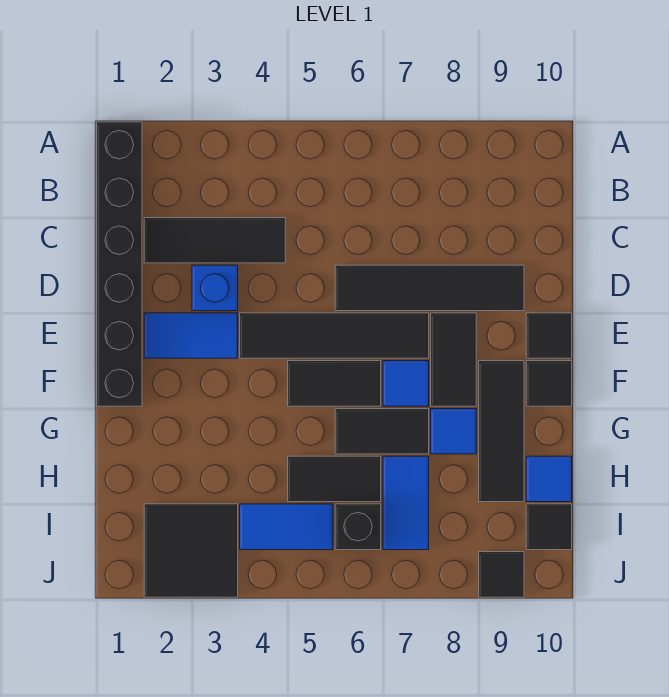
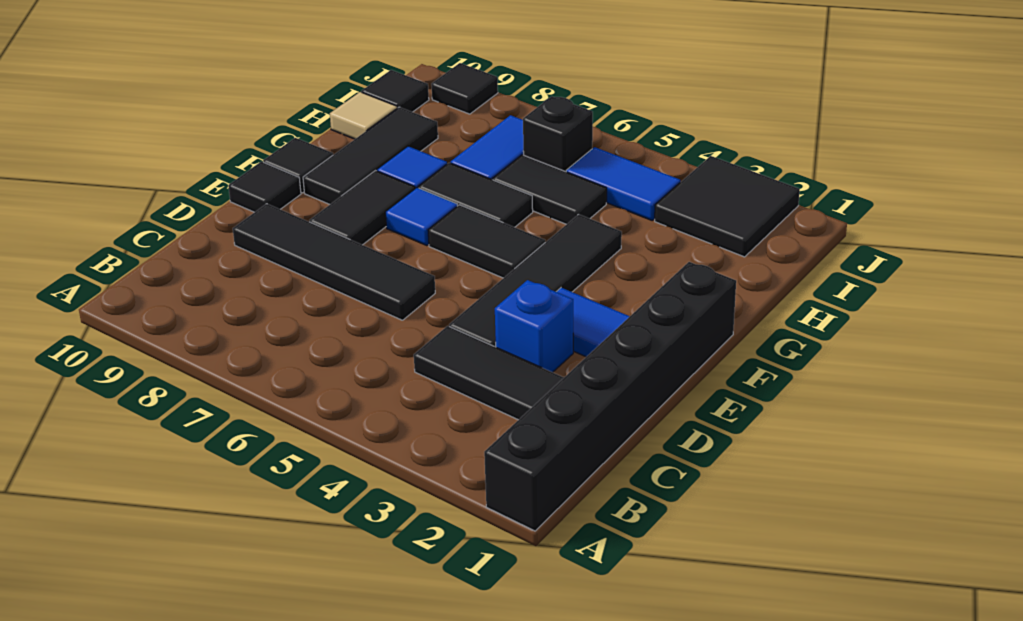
black 1x4 tile [240,313,429,358] -> black 1x4 tile turned to [449,214,622,347]
blue 1x1 tile [526,456,572,502] -> tan 1x1 tile [330,92,397,139]

